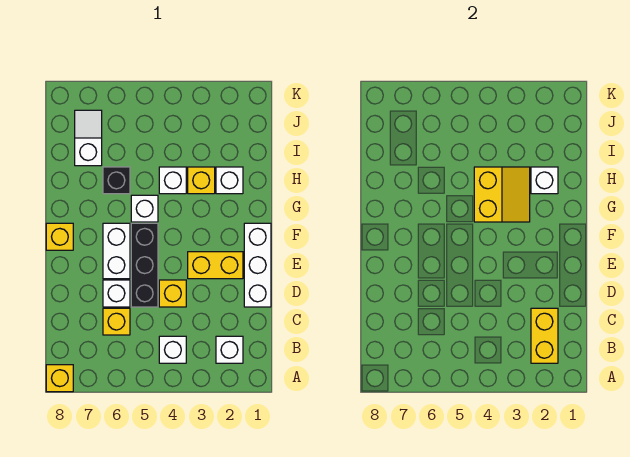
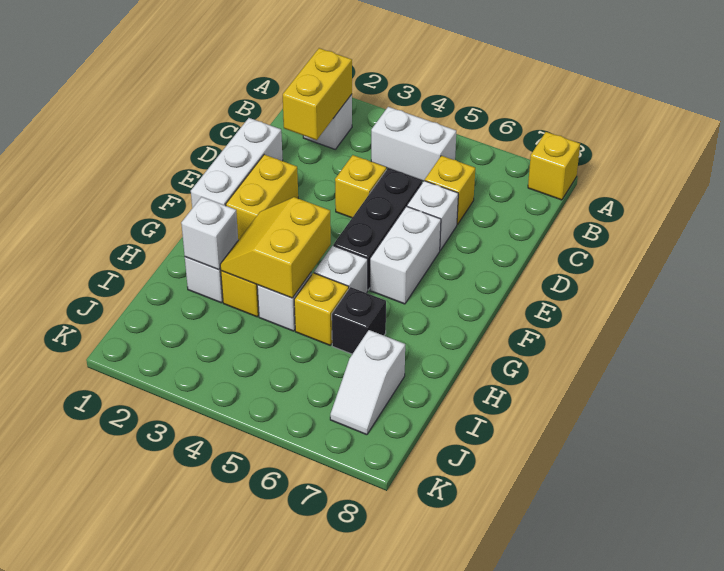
white 1x1 brick [159,336,186,363] -> white 1x2 brick [371,107,456,181]
yellow 1x2 brick [188,252,243,279] -> yellow 1x2 brick turned to [226,155,298,240]
yellow 1x1 brick [46,223,73,250] -> yellow 1x1 brick moved to [294,273,349,345]

